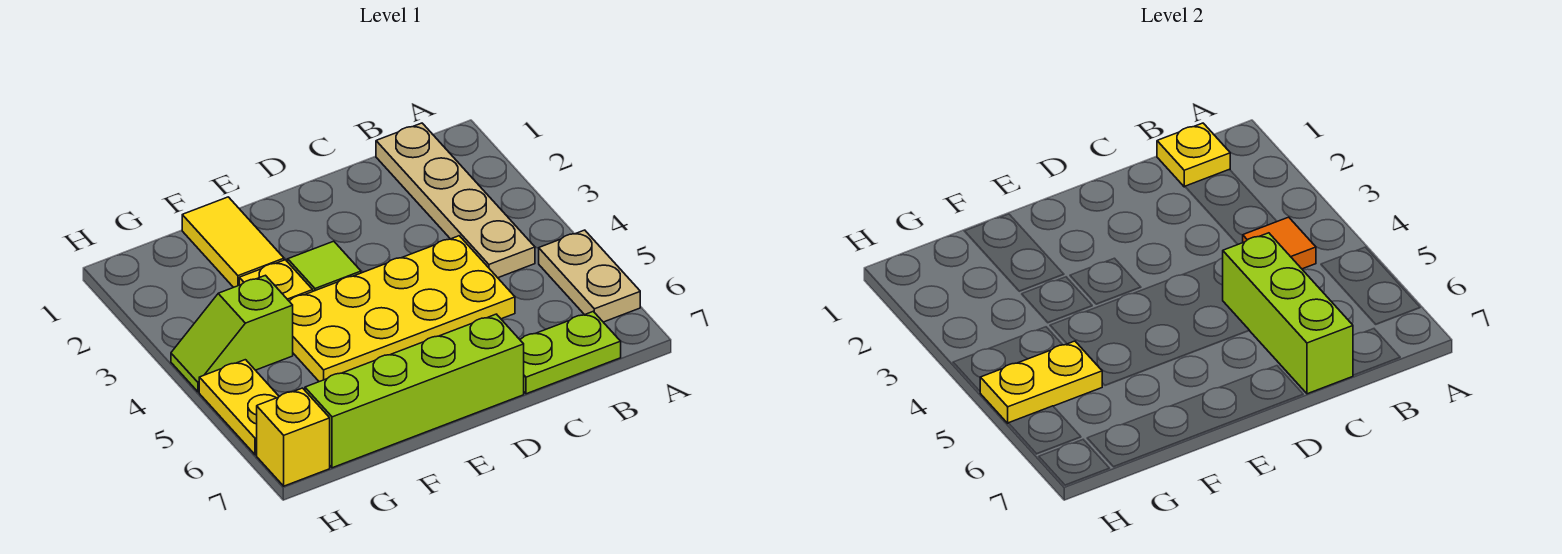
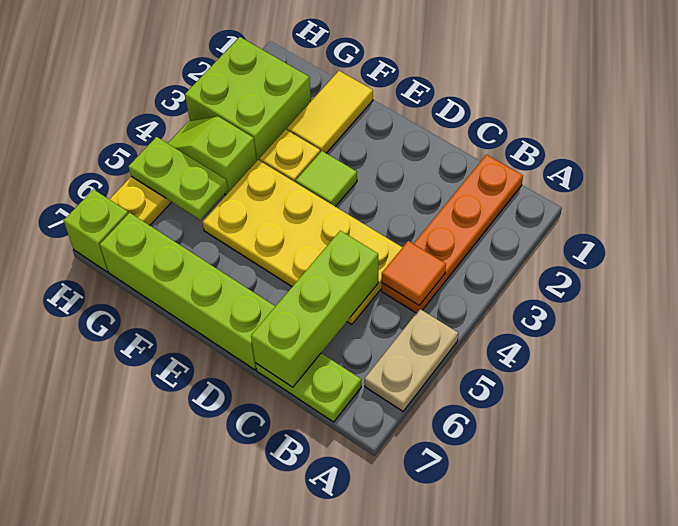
tan 1x4 plate [376,123,535,278] -> orange 1x4 plate [382,155,523,313]
yellow 1x1 plate [1157,123,1230,187] -> none
none -> lime 2x2 brick [185,37,311,161]
yellow 1x2 plate [980,341,1102,423] -> lime 1x2 plate [129,137,228,220]
yellow 1x1 brick [257,388,330,486] -> lime 1x1 brick [63,190,128,272]

